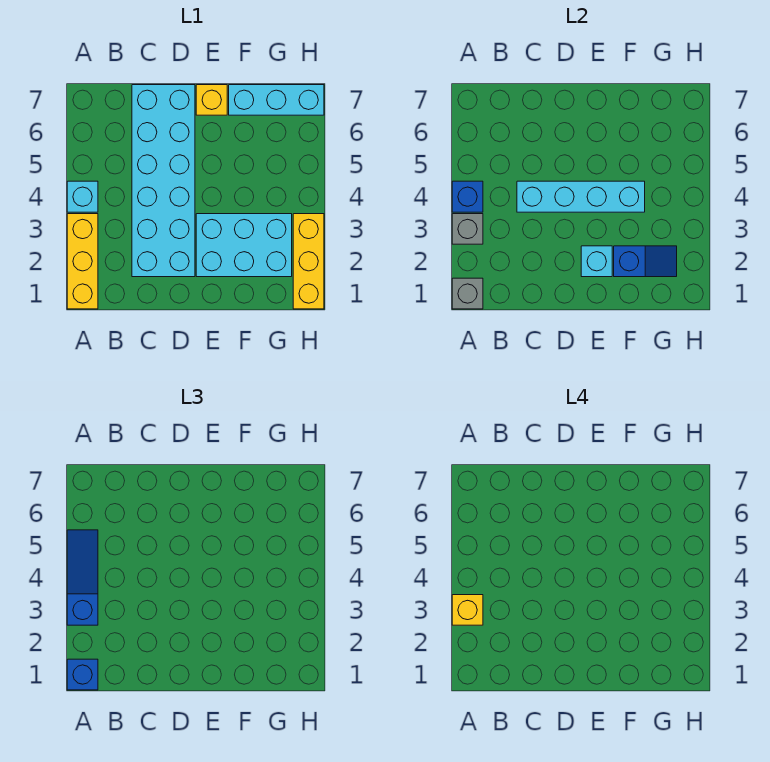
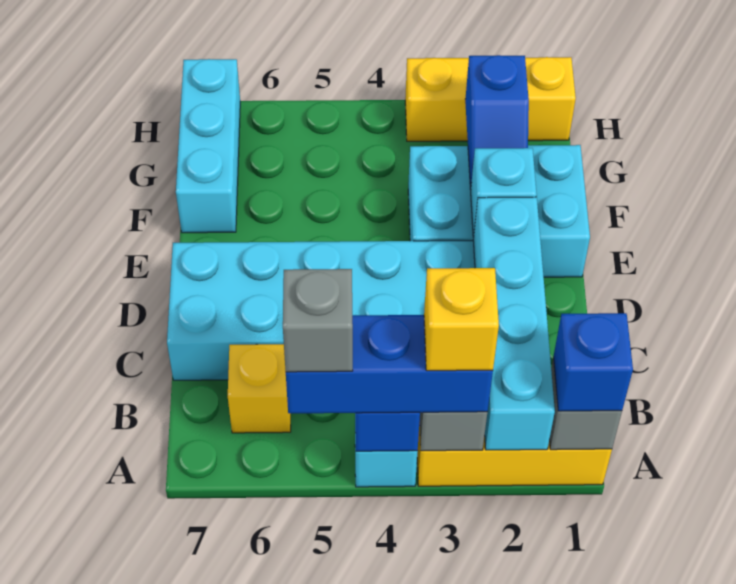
blue 1x3 slope [67,530,98,625] -> blue 1x3 brick [286,315,493,413]
none -> grey 1x1 brick [283,269,353,372]
cyan 1x4 brick [517,181,645,212] -> cyan 1x4 brick moved to [473,197,555,450]
cyan 2x3 brick [196,214,292,277] -> cyan 2x3 brick turned to [408,145,590,277]
yellow 1x1 brick [196,85,227,115] -> yellow 1x1 brick moved to [228,344,291,433]
blue 1x2 slope [614,246,677,277] -> blue 1x2 slope turned to [465,55,529,189]

